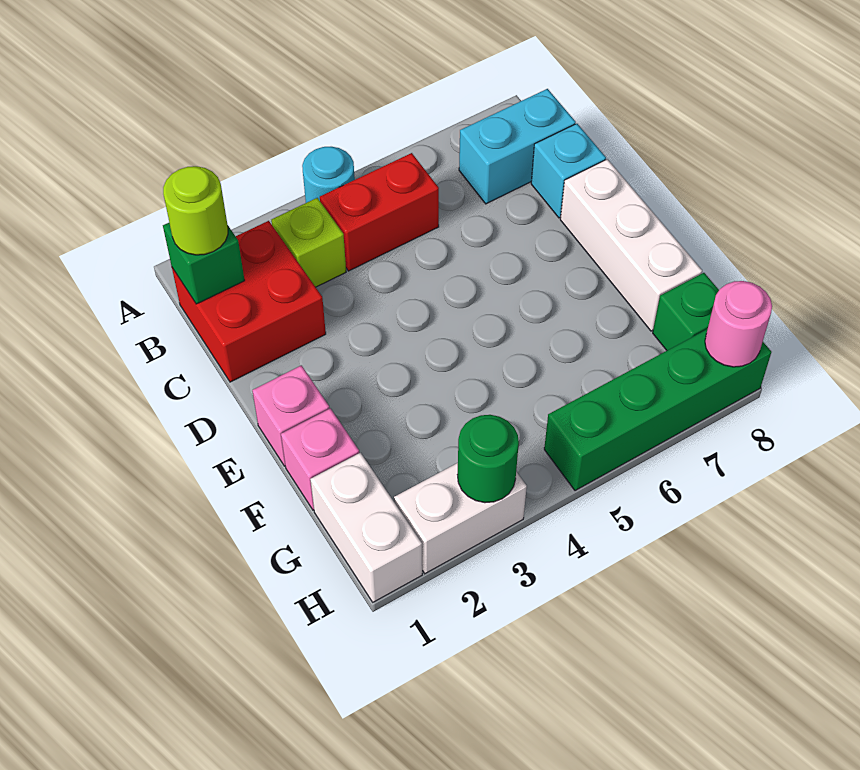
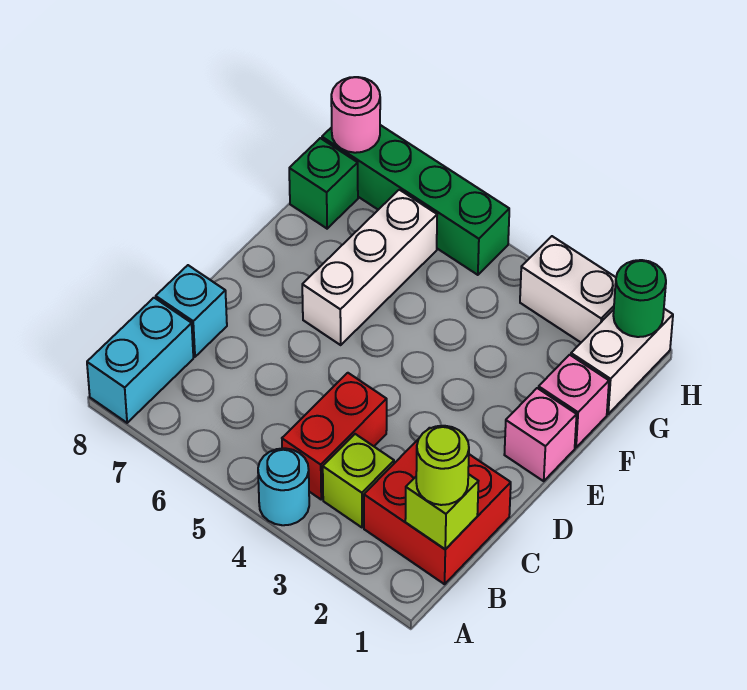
green 1x1 brick [163,223,245,304] -> lime 1x1 brick [405,474,478,549]
red 1x2 brick [320,153,439,271] -> red 1x2 brick turned to [282,373,387,499]
cyan 1x2 brick [459,89,576,204] -> cyan 1x2 brick turned to [87,298,193,423]
white 1x3 brick [560,159,702,331] -> white 1x3 brick moved to [302,190,437,345]
green 1x1 round brick [457,415,519,503] -> green 1x1 round brick moved to [613,260,666,337]

